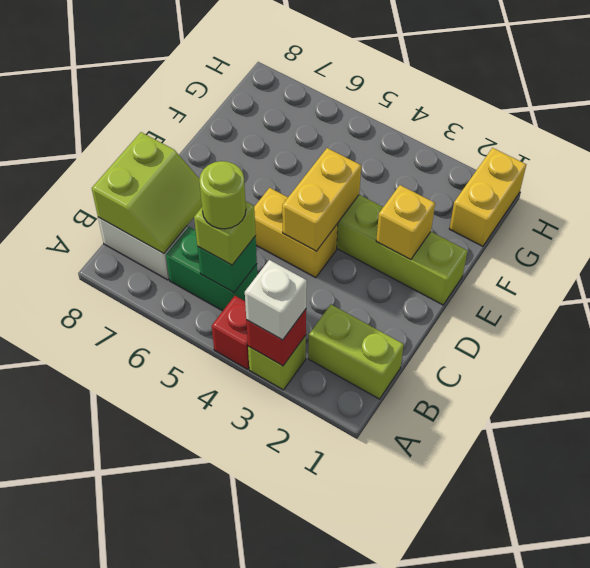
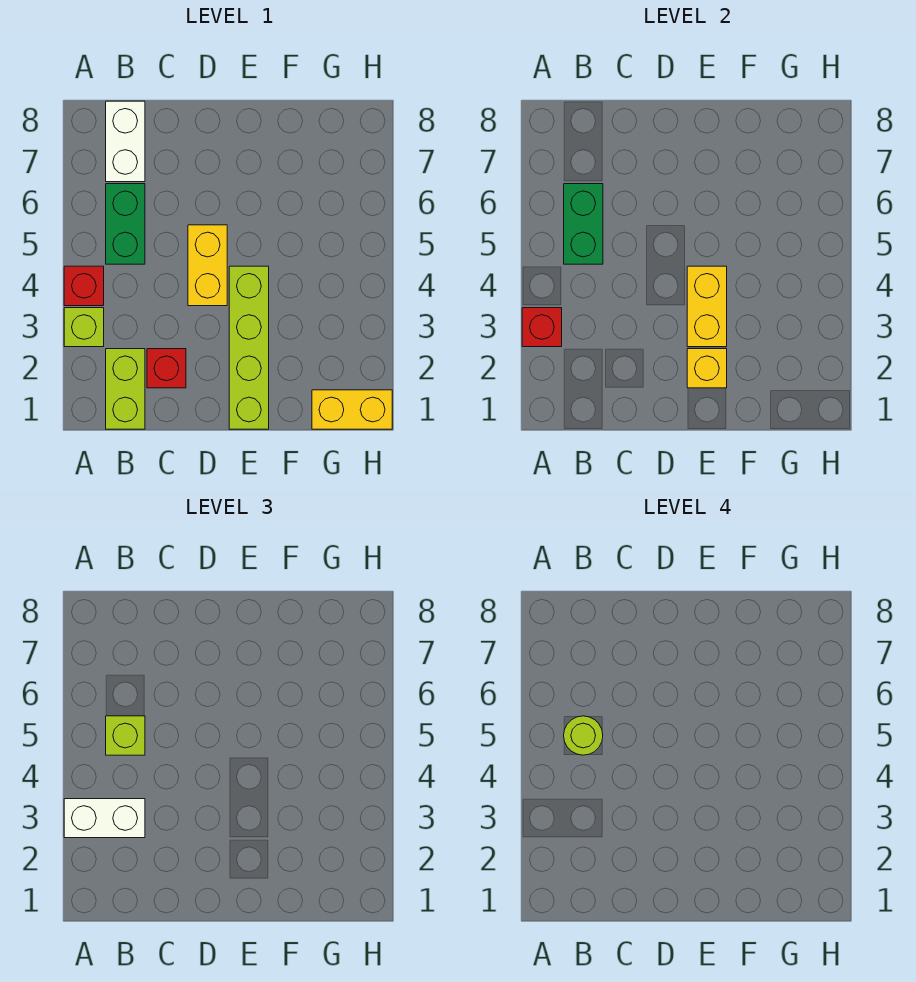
white 1x1 brick [245,260,307,340] -> white 1x2 brick [64,799,145,838]
green 1x1 brick [198,236,257,292] -> green 1x2 brick [564,184,603,264]
lime 2x2 slope [92,132,202,254] -> none
none -> red 1x1 brick [147,349,186,388]
yellow 1x2 brick [282,148,361,251] -> yellow 1x2 brick turned to [687,266,727,347]

